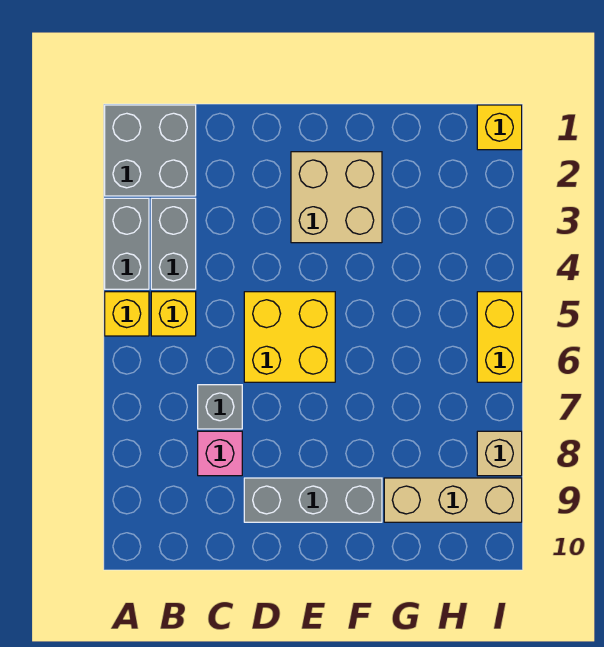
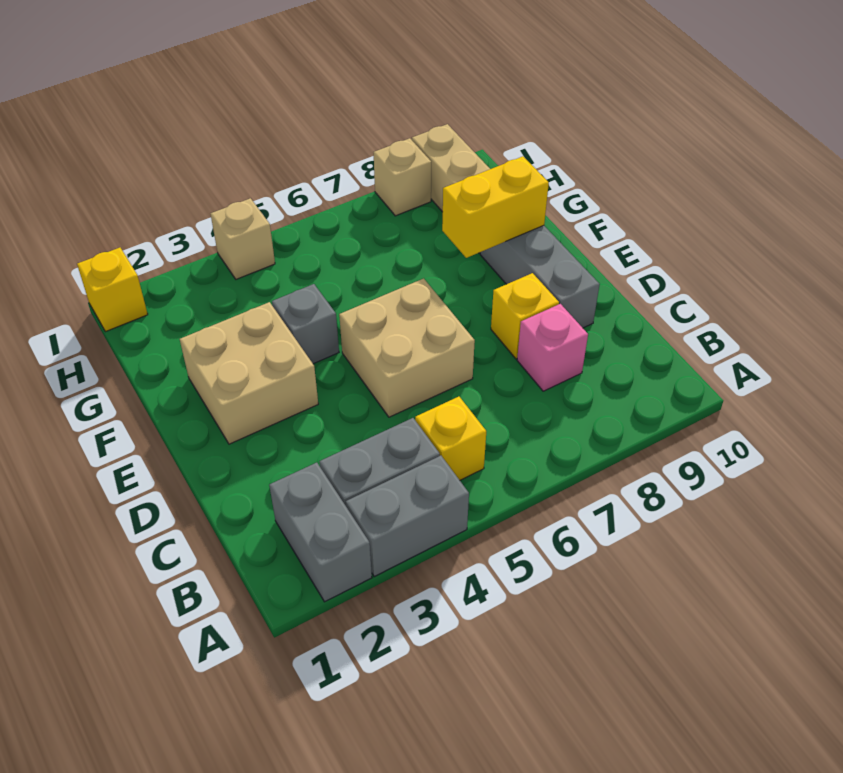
grey 2x2 brick [105,105,196,196] -> grey 1x2 brick [269,463,372,602]
yellow 1x1 brick [105,292,149,336] -> yellow 1x1 brick moved to [491,273,559,359]
grey 1x1 brick [198,385,242,429] -> grey 1x1 brick moved to [272,284,339,364]
yellow 2x2 brick [244,292,335,382] -> tan 2x2 brick [339,278,475,417]
none -> tan 1x1 brick [210,198,275,279]
yellow 1x2 brick [477,292,522,382] -> yellow 1x2 brick moved to [442,156,549,258]

